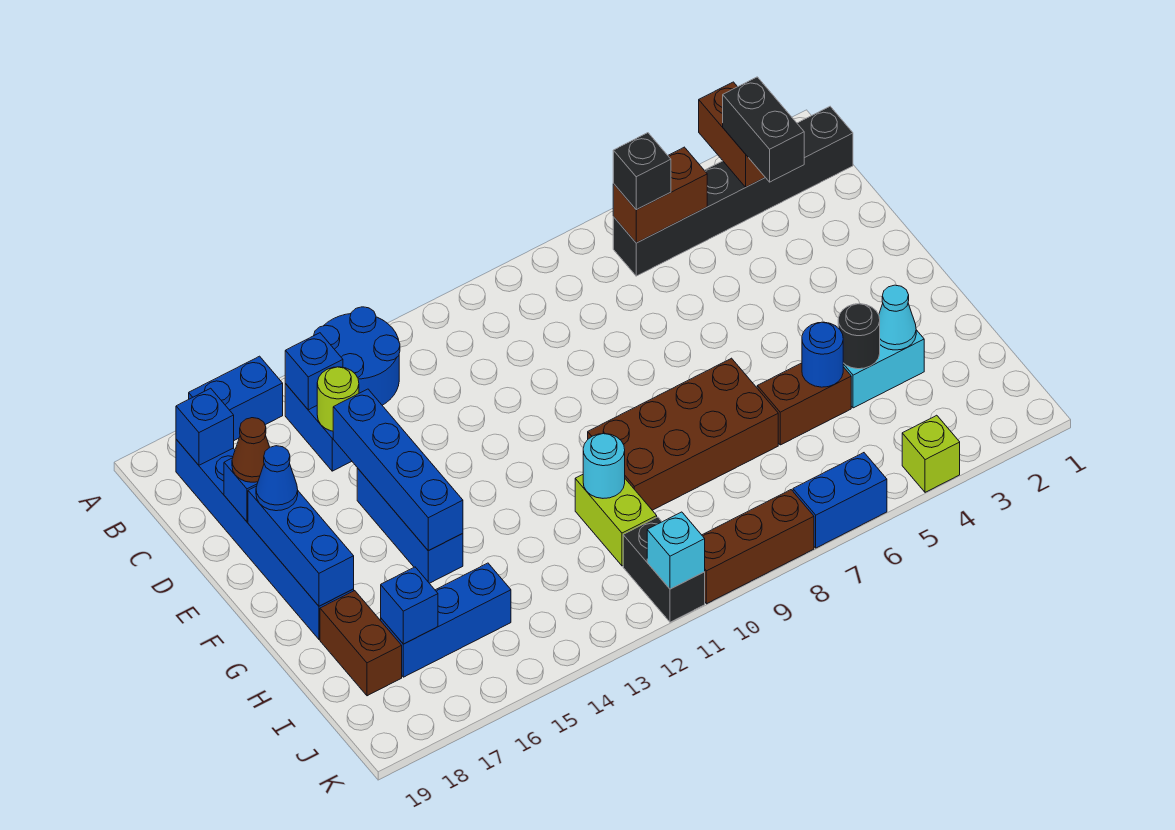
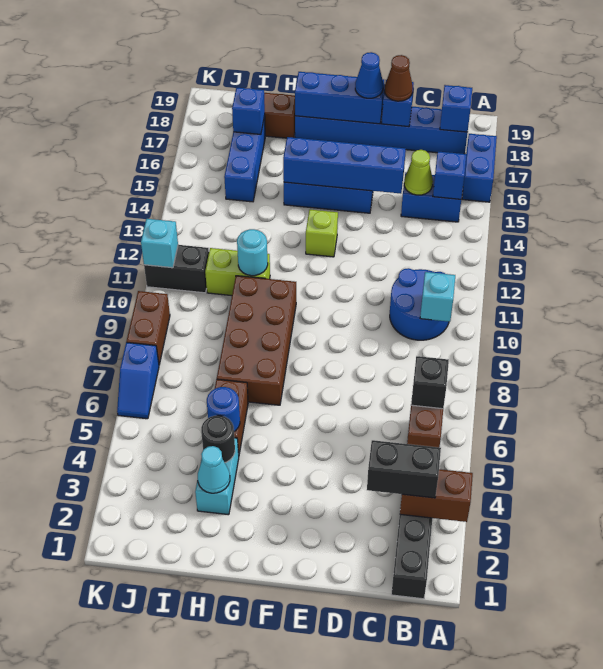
blue 2x2 round brick [314,307,400,405] -> blue 2x2 round brick moved to [390,268,449,340]
none -> cyan 1x1 brick [420,272,455,322]
lime 1x1 round brick [317,367,359,431] -> lime 1x1 cone [404,150,433,195]
lime 1x1 brick [902,415,960,492] -> lime 1x1 brick moved to [306,210,338,257]
blue 1x2 brick [793,453,887,548] -> blue 1x2 slope [117,342,159,419]
brown 1x3 brick [702,490,814,604] -> brown 1x2 brick [127,291,170,365]

